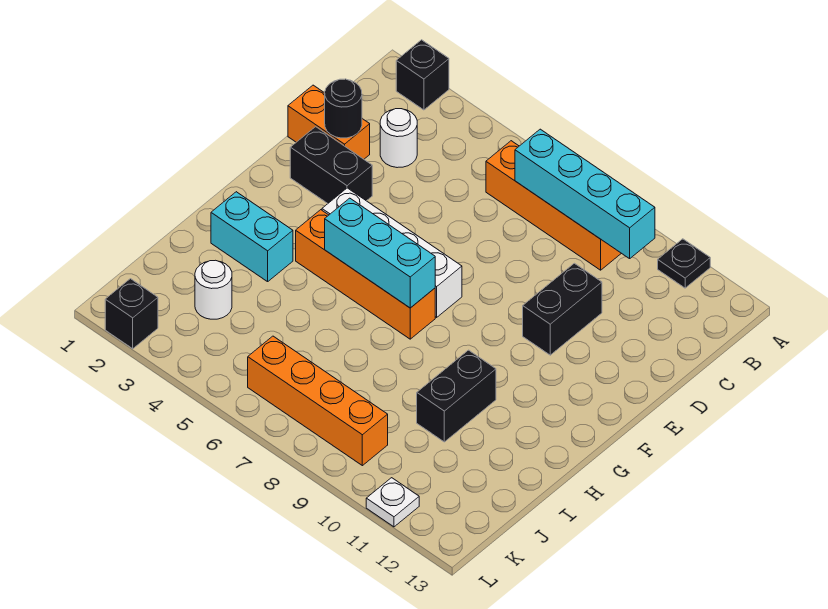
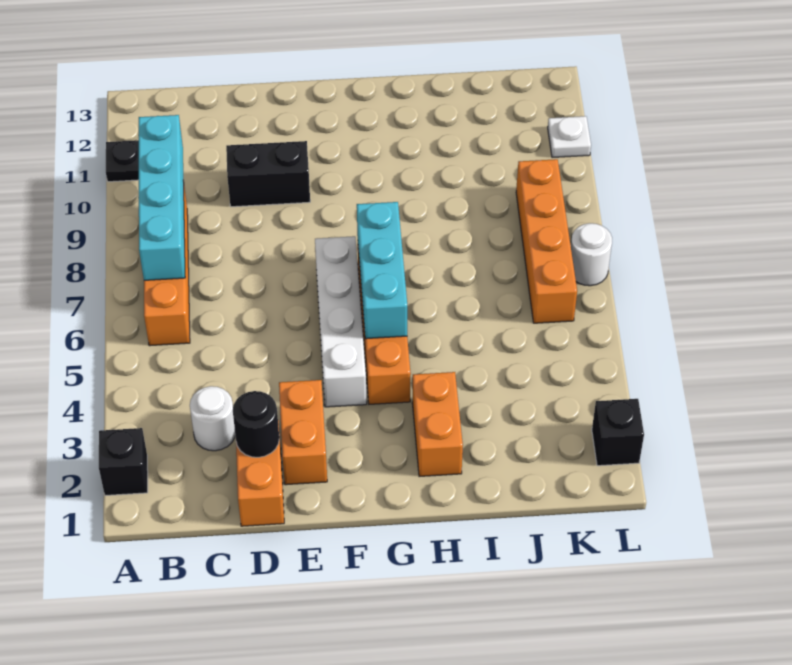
black 1x2 brick [290,127,372,203] -> orange 1x2 brick [279,380,327,485]
cyan 1x2 brick [211,192,293,282] -> orange 1x2 brick [412,372,463,477]
black 1x2 brick [417,350,496,442] -> none
white 1x1 round brick [195,260,232,319] -> white 1x1 round brick moved to [571,223,612,286]

